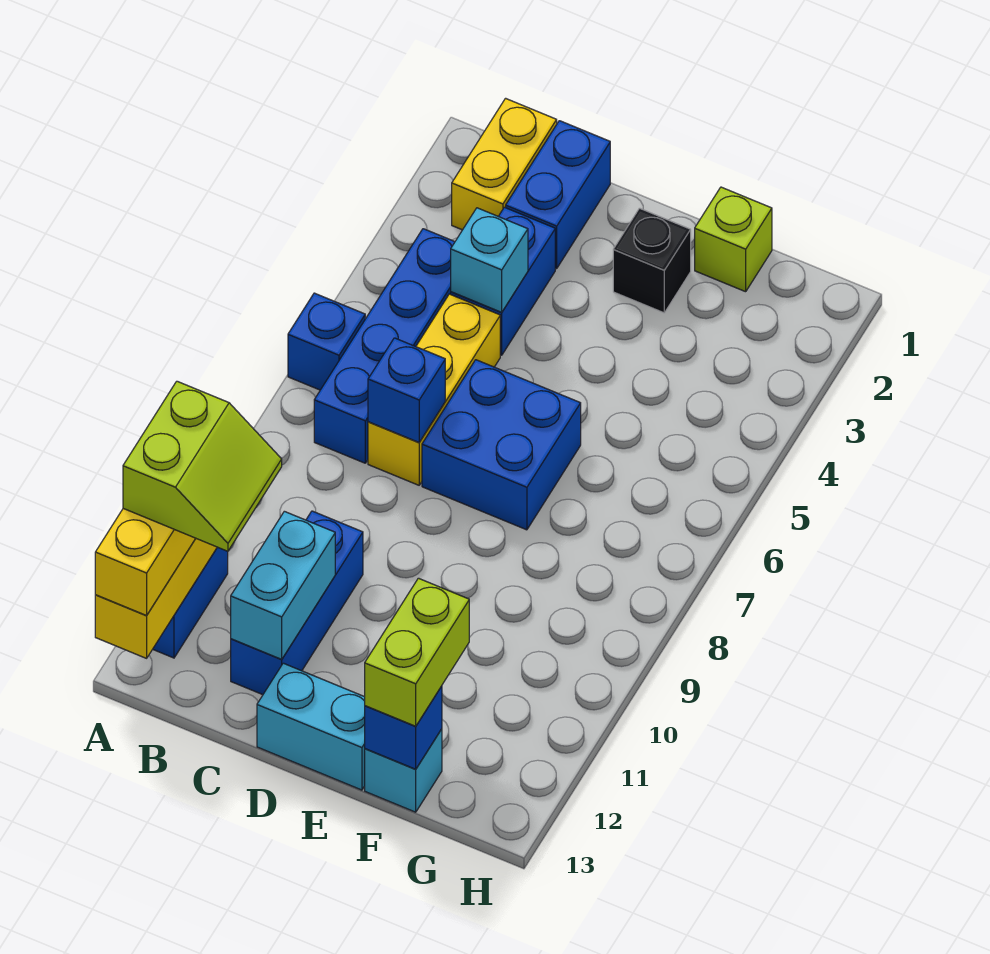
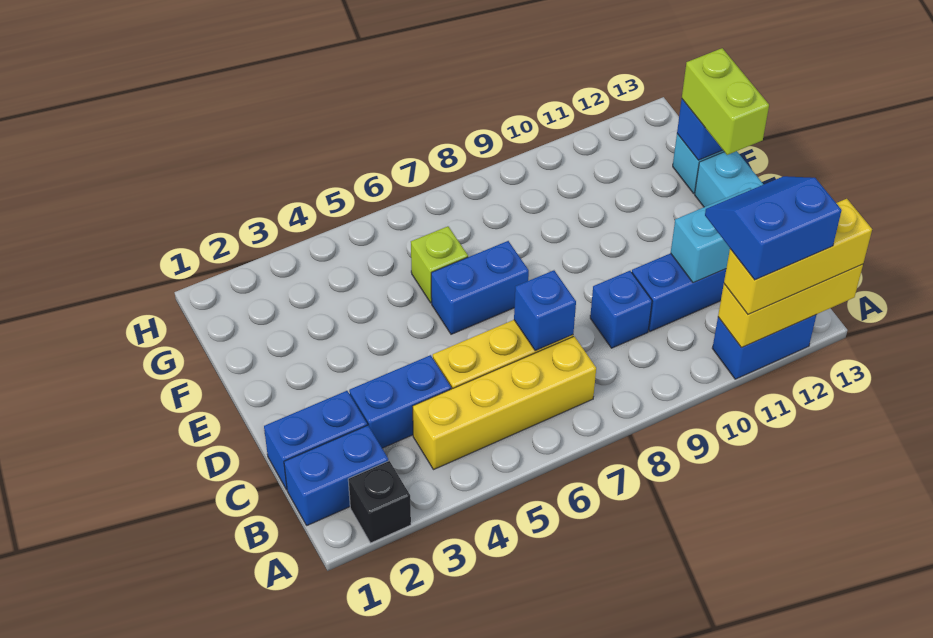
blue 1x1 brick [288,293,365,390] -> blue 1x1 brick moved to [590,271,652,348]
lime 2x2 slope [123,381,282,551] -> blue 2x2 slope [705,176,842,280]
yellow 1x2 brick [452,98,557,230] -> blue 1x2 brick [284,425,389,525]
blue 1x4 brick [314,229,455,463] -> yellow 1x4 brick [413,336,596,470]
cyan 1x1 brick [451,208,528,312] -> none
blue 2x2 brick [422,360,581,530] -> blue 1x2 brick [431,241,529,334]
black 1x1 brick [613,208,691,313] -> black 1x1 brick moved to [348,461,411,543]
lime 1x1 brick [695,187,772,292] -> lime 1x1 brick moved to [411,226,468,303]
lime 1x2 brick [365,578,469,726] -> lime 1x2 brick turned to [682,48,769,155]

